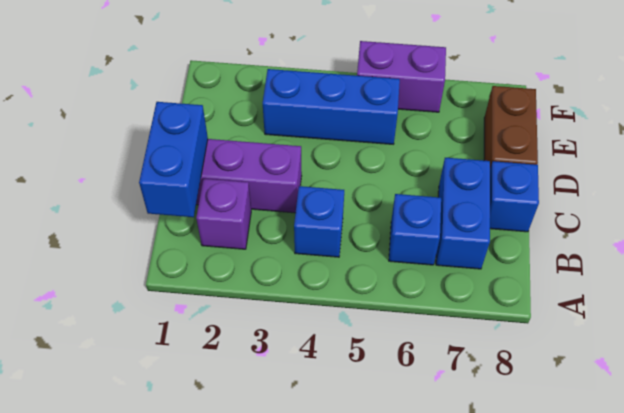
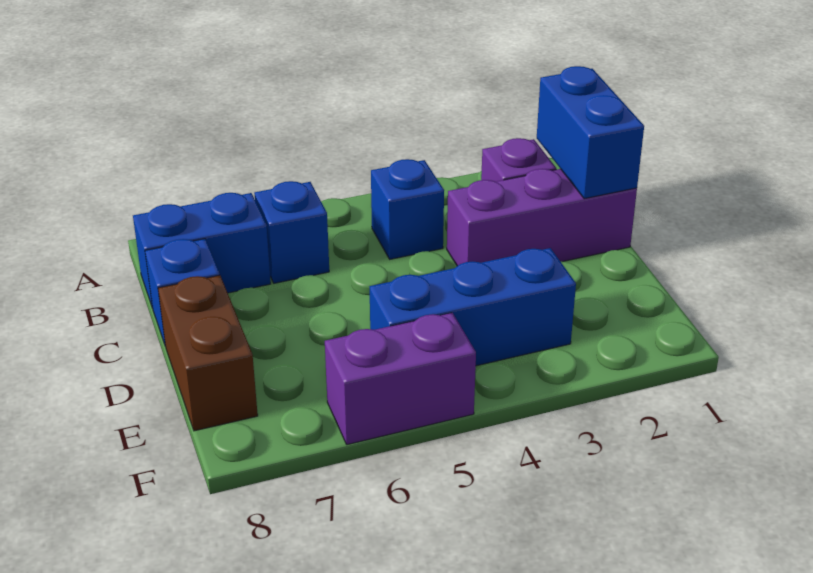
blue 1x2 brick [436,158,490,269] -> blue 1x2 brick turned to [133,193,271,308]

